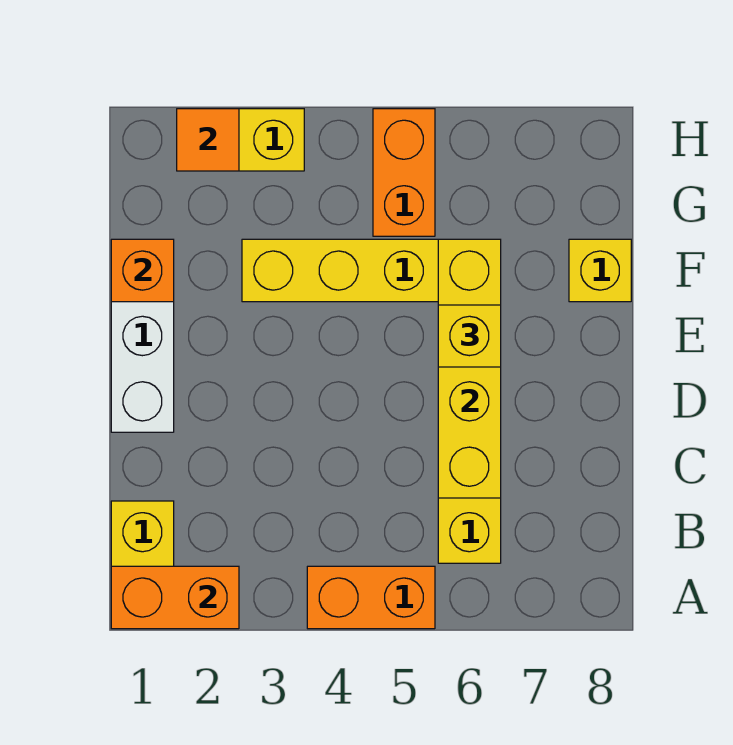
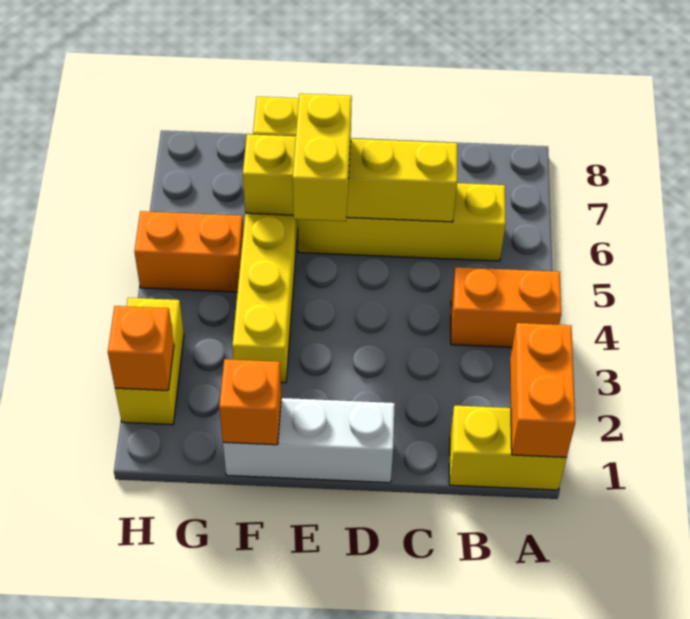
orange 1x2 brick [307,566,435,629] -> orange 1x2 brick turned to [451,267,561,347]
yellow 1x1 brick [438,305,501,367] -> yellow 1x2 brick [293,94,352,221]
orange 1x1 tile [177,109,239,171] -> orange 1x1 brick [108,306,174,390]

